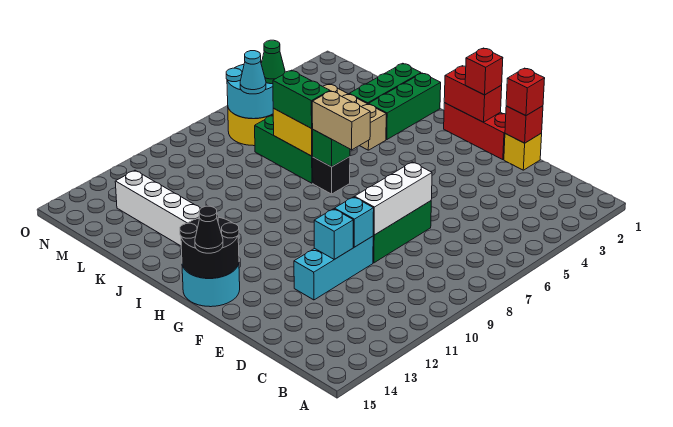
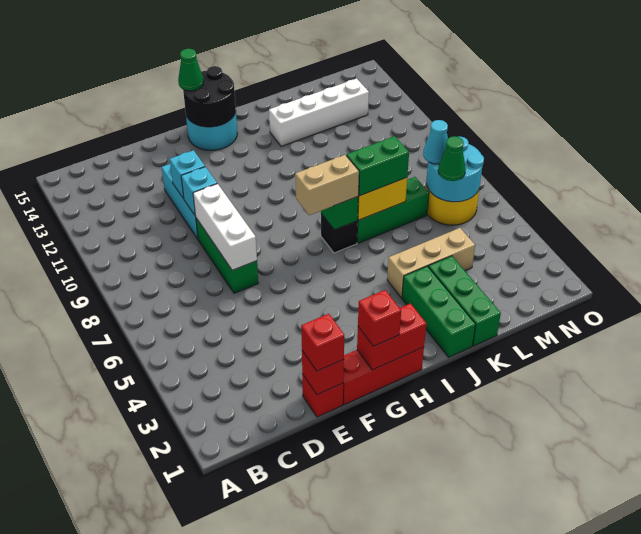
yellow 1x1 brick [504,133,542,170] -> red 1x1 brick [302,374,343,417]
black 1x1 cone [195,206,223,253] -> green 1x1 cone [178,49,204,91]

